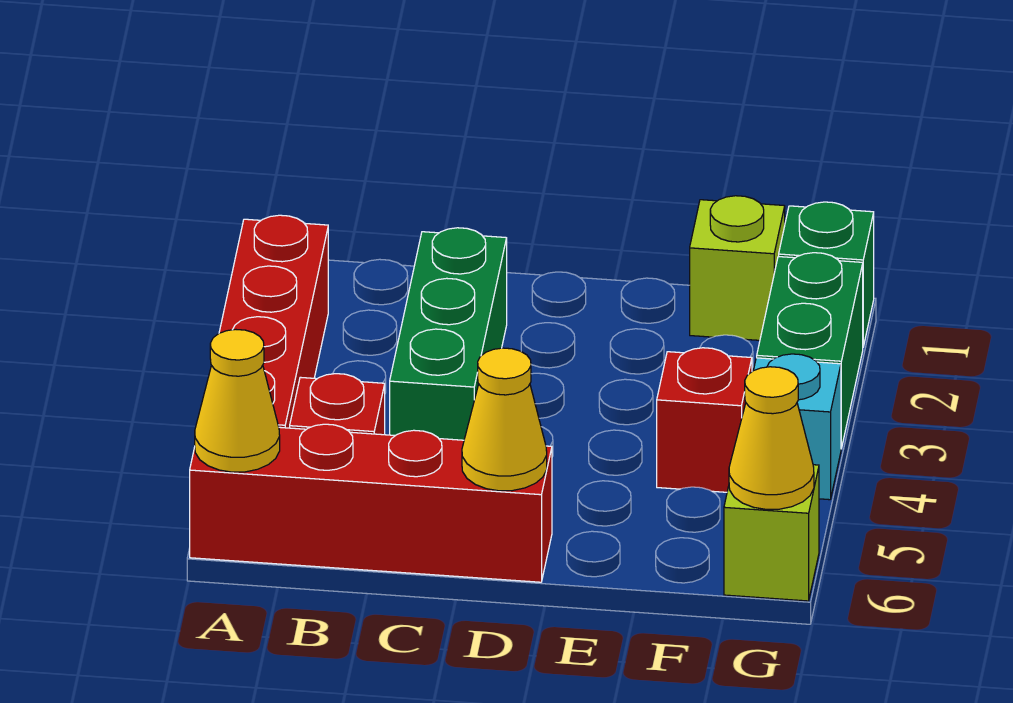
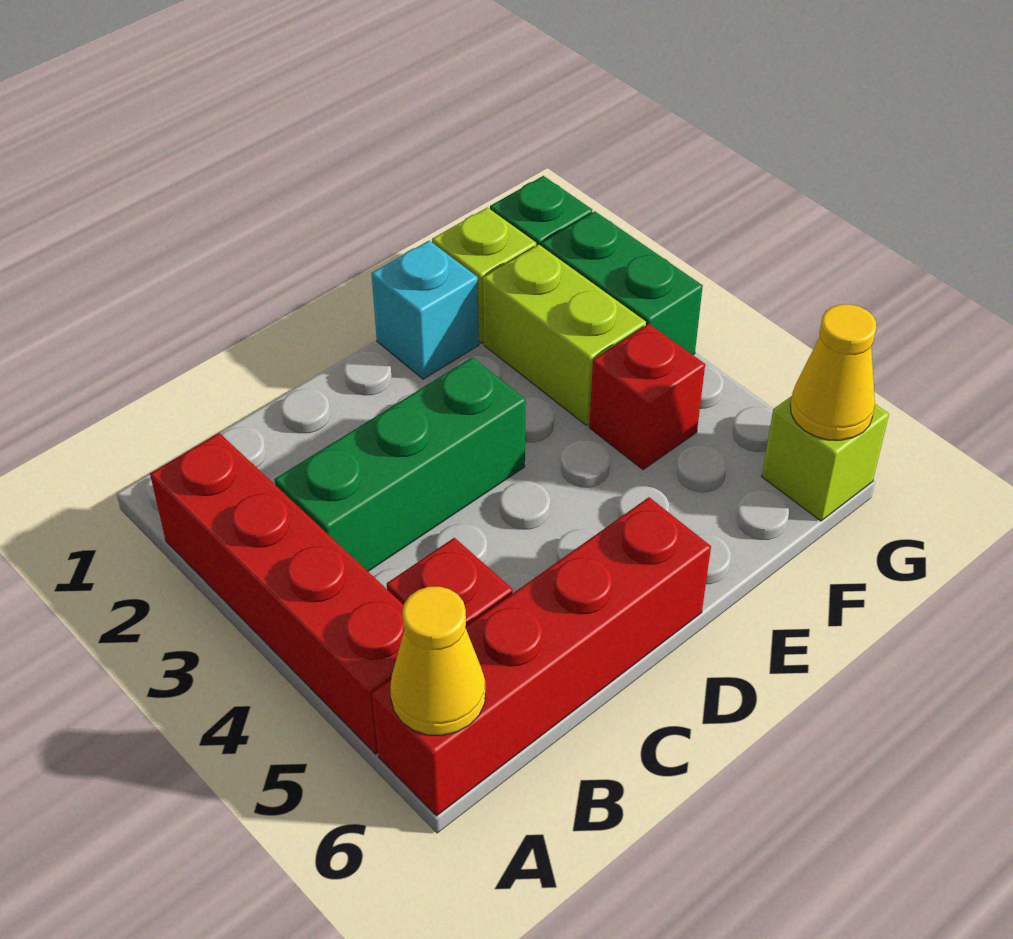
green 1x3 brick [390,228,507,440] -> green 1x3 brick turned to [274,357,526,571]
yellow 1x1 cone [462,348,547,491] -> none
none -> lime 1x2 brick [483,245,646,425]
cyan 1x1 brick [754,354,841,500] -> cyan 1x1 brick moved to [371,241,479,379]

